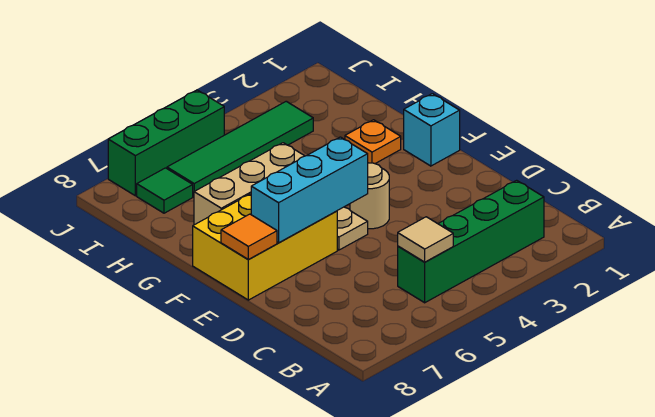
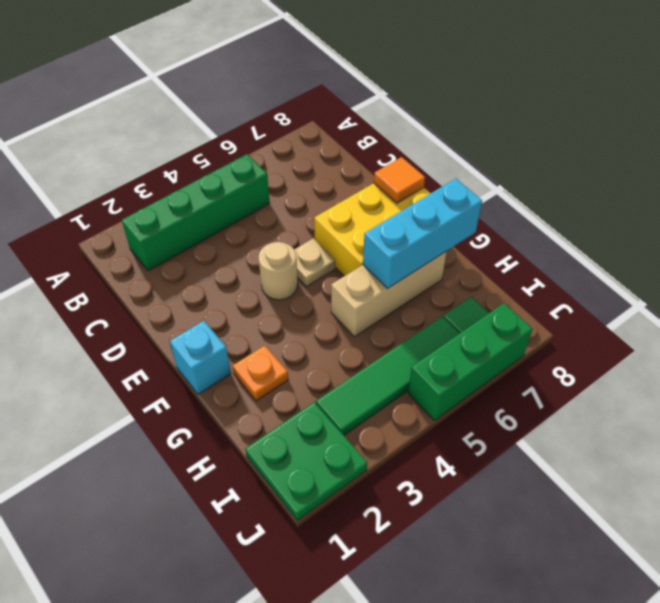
tan 1x1 tile [398,217,453,262] -> none
cyan 1x3 brick [251,137,368,243] -> cyan 1x3 brick moved to [363,179,482,288]
none -> green 2x2 plate [245,402,367,520]

